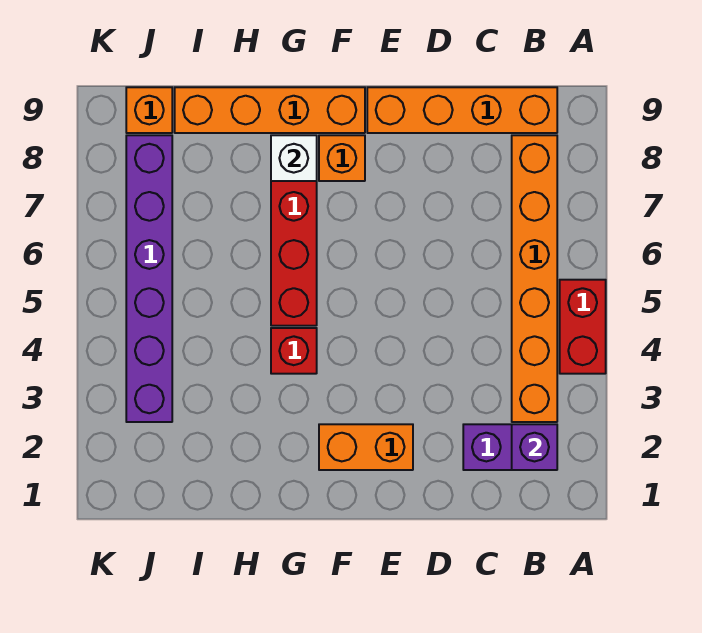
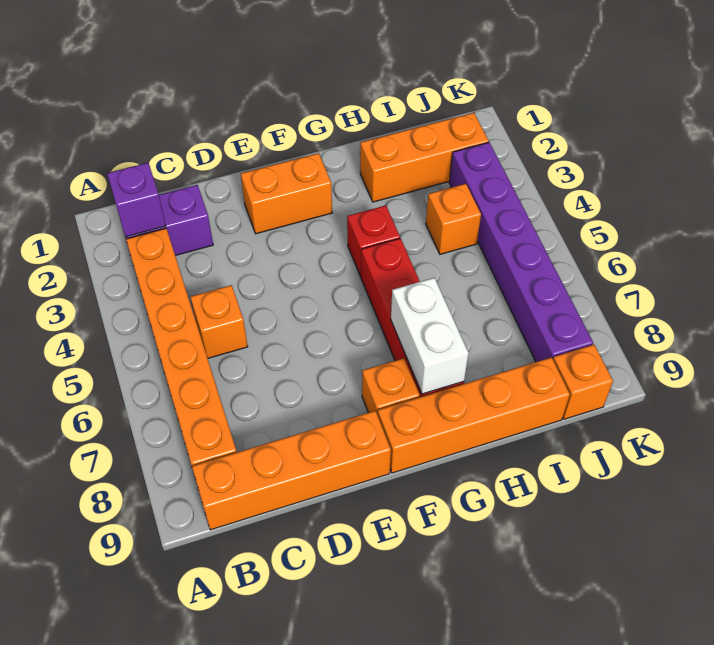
red 1x2 brick [560,280,606,374] -> none
none -> orange 1x1 brick [191,285,248,358]
white 1x1 brick [271,135,317,181] -> white 1x2 brick [391,278,469,394]
none -> orange 1x3 brick [360,113,489,202]
none -> orange 1x1 brick [426,184,481,254]

